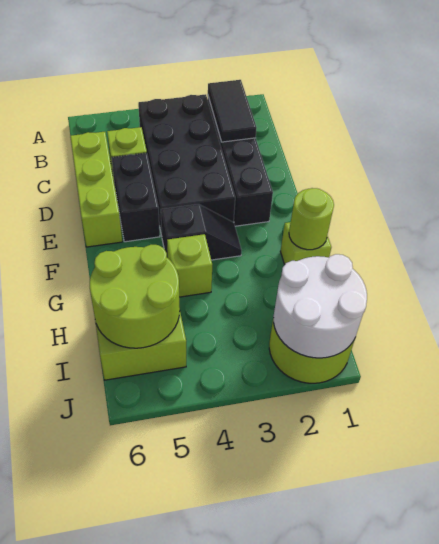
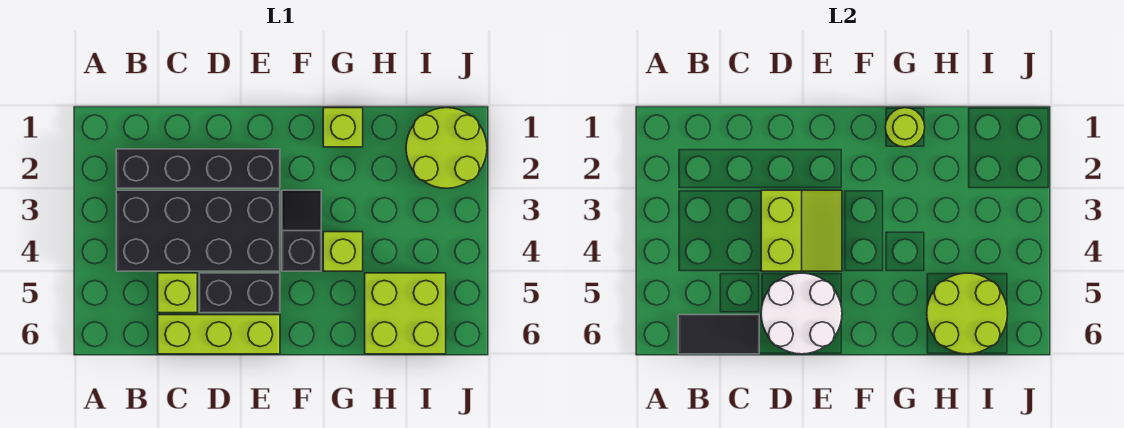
black 1x2 tile [208,80,256,142] -> black 1x2 tile moved to [678,315,759,354]
none -> lime 2x2 slope [761,190,842,271]
white 2x2 round brick [273,254,367,358] -> white 2x2 round brick moved to [761,273,842,354]

